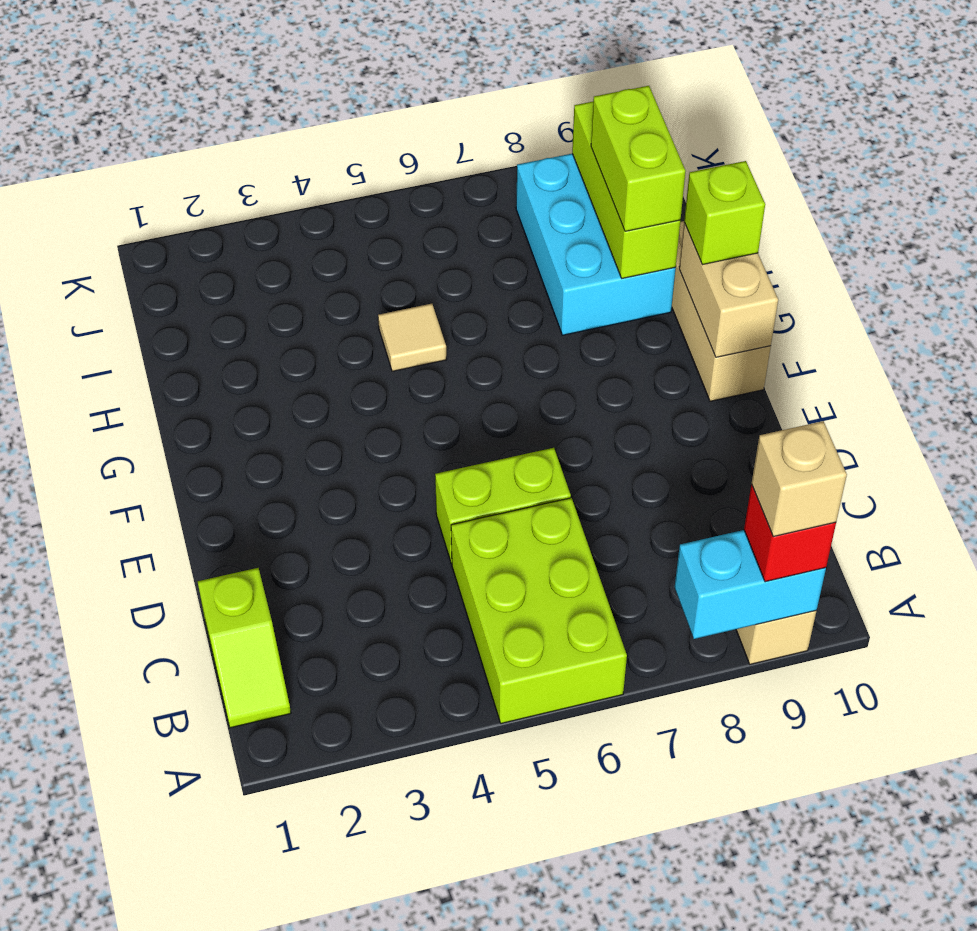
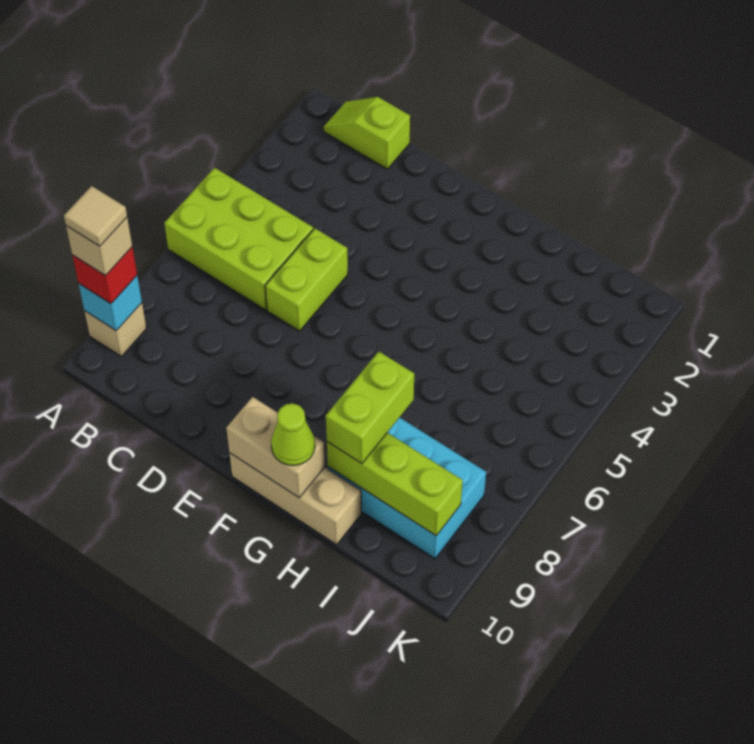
cyan 1x2 brick [675,530,826,639] -> cyan 1x1 brick [79,276,142,331]
lime 1x1 brick [684,161,765,265] -> lime 1x1 cone [271,403,315,466]
tan 1x1 tile [378,304,447,371] -> tan 1x1 tile moved to [64,186,127,246]
lime 1x2 brick [591,86,686,231] -> lime 1x2 brick turned to [326,351,414,464]

